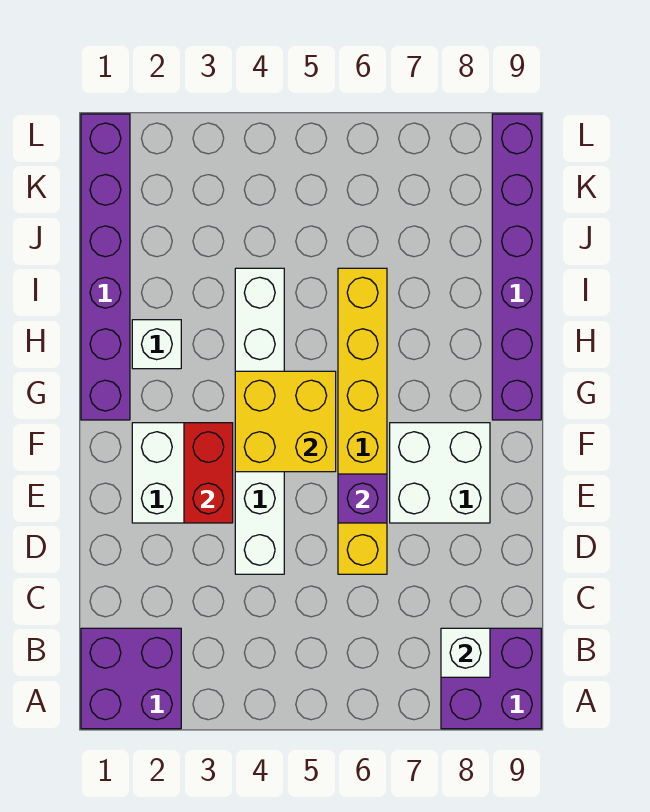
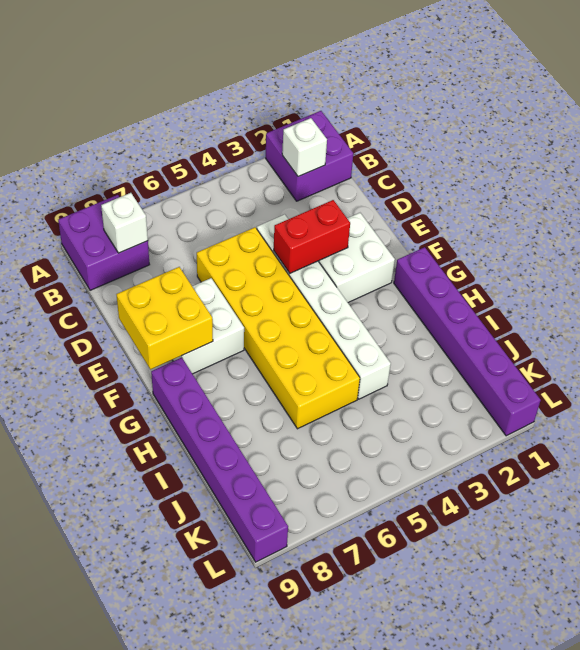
yellow 1x6 brick [338,268,387,574] -> yellow 2x6 brick [197,227,360,429]
red 1x2 brick [184,423,233,523] -> red 1x2 brick turned to [274,200,350,273]
purple 1x1 brick [338,474,387,523] -> none
yellow 2x2 brick [235,371,336,472] -> yellow 2x2 brick moved to [116,267,213,370]
white 1x1 brick [132,320,181,369] -> white 1x1 brick moved to [282,118,327,177]

